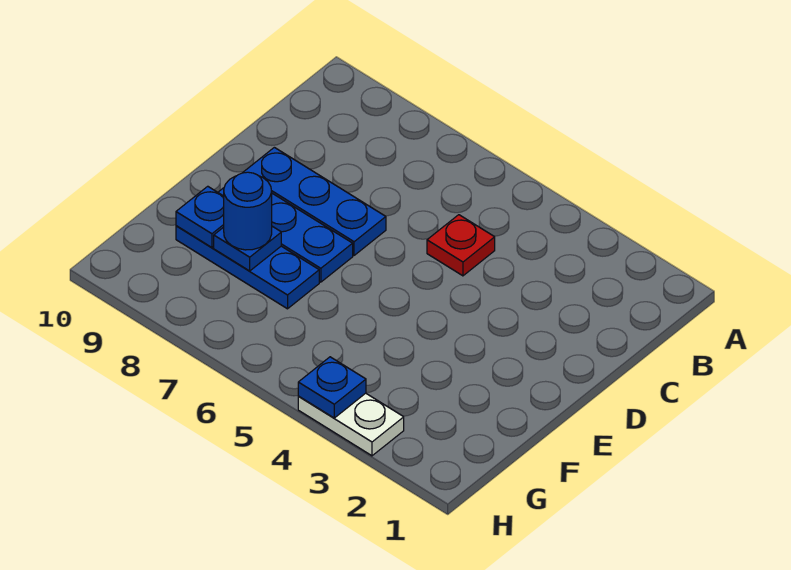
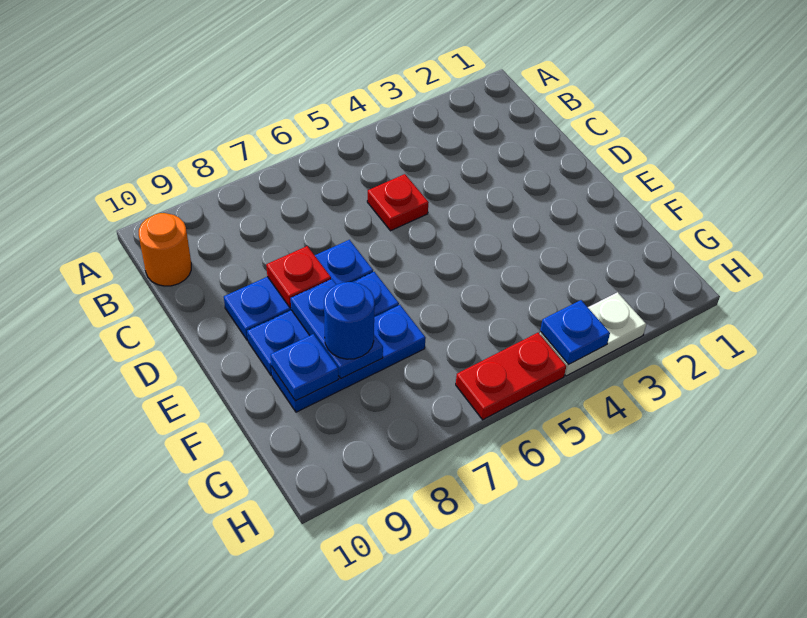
none -> orange 1x1 round brick [139,213,191,286]
none -> red 1x1 plate [266,246,331,308]
blue 1x1 plate [214,226,281,271] -> blue 1x2 plate [291,279,383,379]
none -> red 1x2 plate [456,333,566,420]

